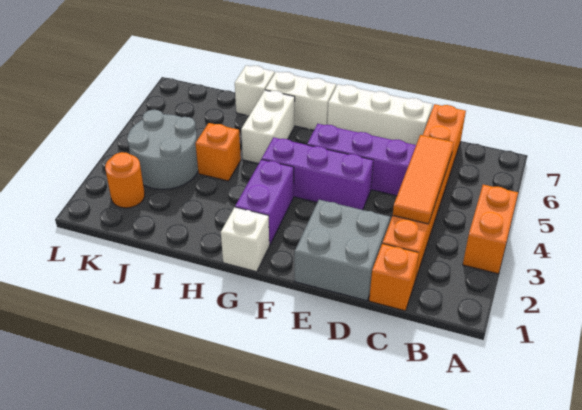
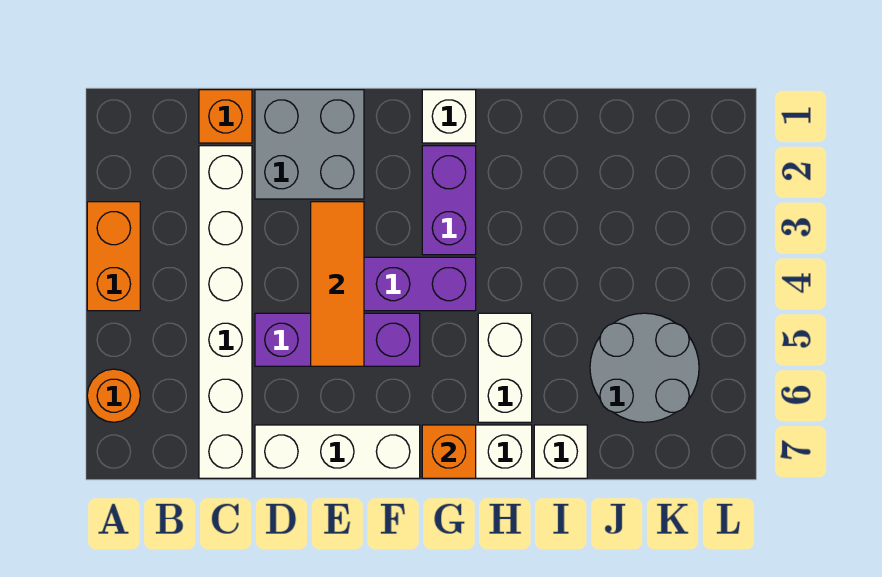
orange 1x6 brick [382,104,466,280] -> white 1x6 brick [199,146,252,478]
orange 1x3 tile [393,135,454,224] -> orange 1x3 tile moved to [311,202,364,366]
orange 1x1 brick [196,123,241,181] -> orange 1x1 brick moved to [422,425,476,478]
grey 2x2 round brick [127,110,198,190] -> grey 2x2 round brick moved to [590,313,699,422]
orange 1x1 round brick [105,152,145,208] -> orange 1x1 round brick moved to [87,369,140,422]

